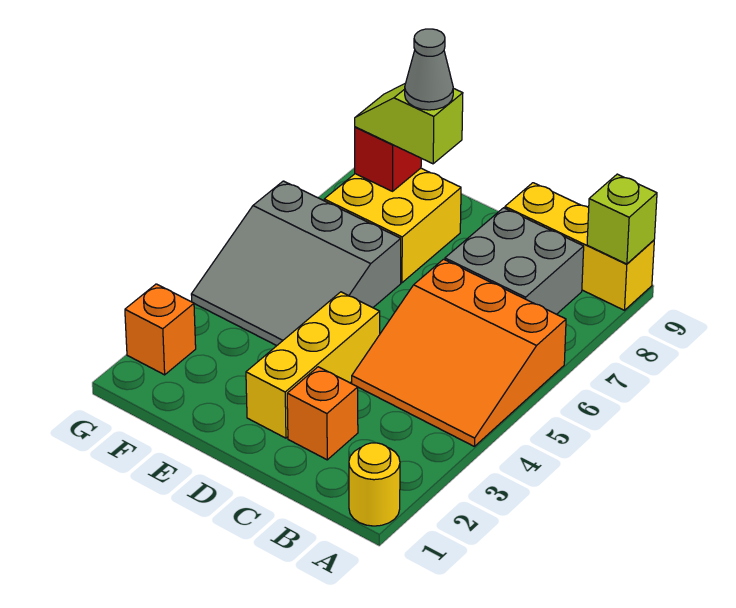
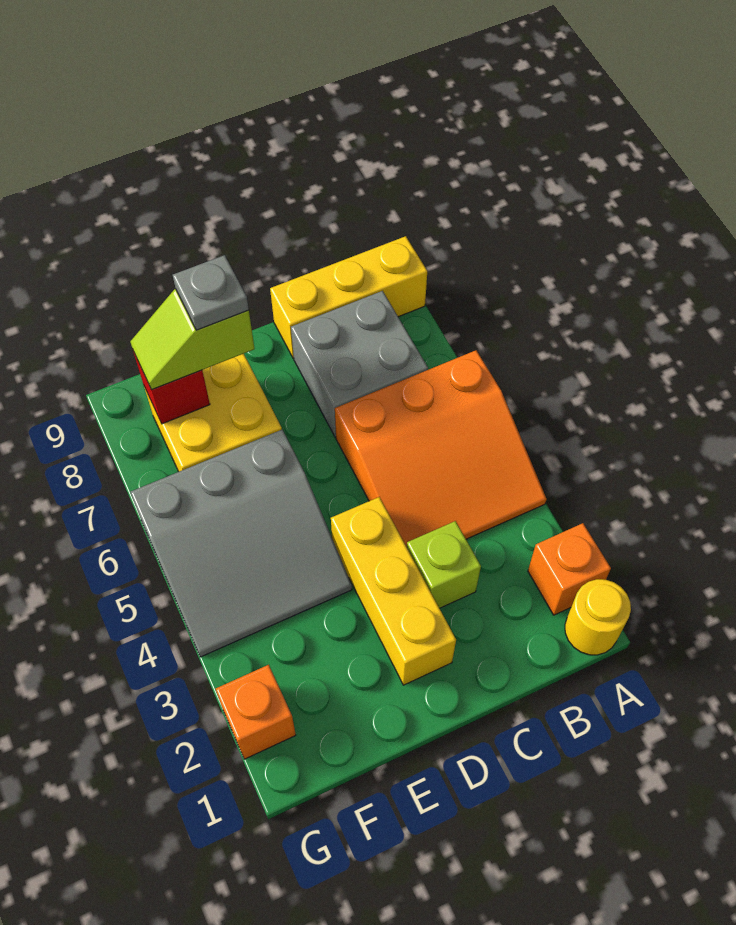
lime 1x1 brick [587,174,657,264] -> lime 1x1 brick moved to [407,521,481,608]
orange 1x1 brick [287,367,358,460] -> orange 1x1 brick moved to [528,523,611,615]
grey 1x1 cone [405,29,453,110] -> grey 1x1 plate [173,255,249,330]

